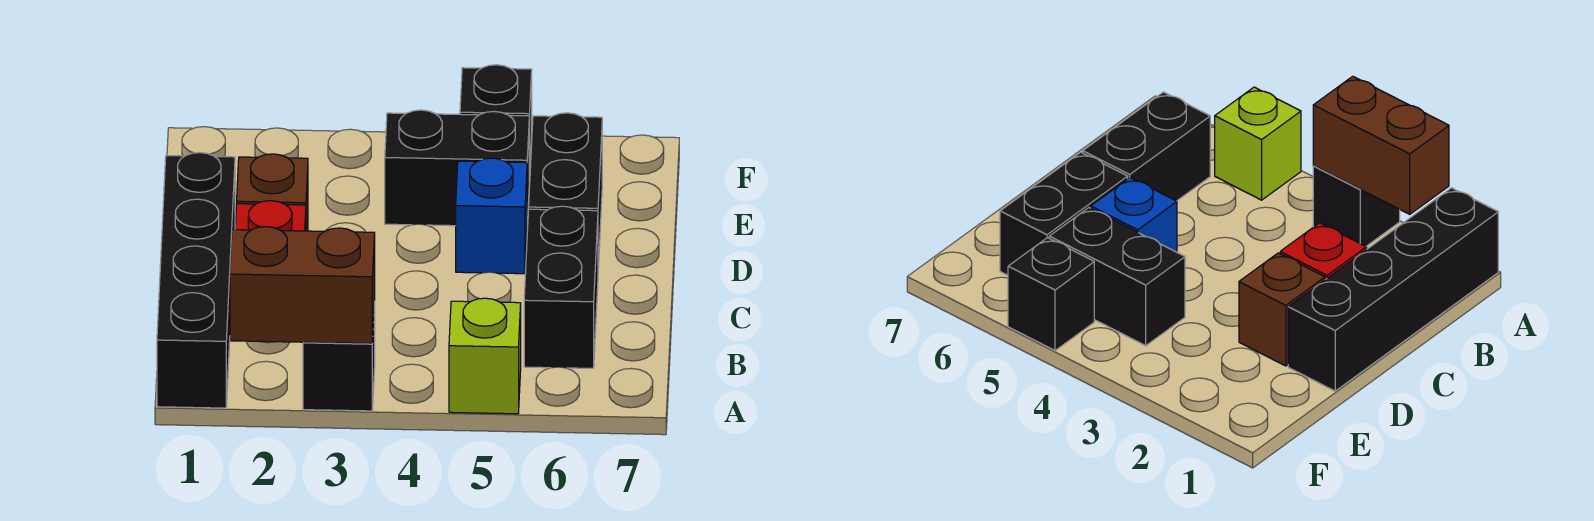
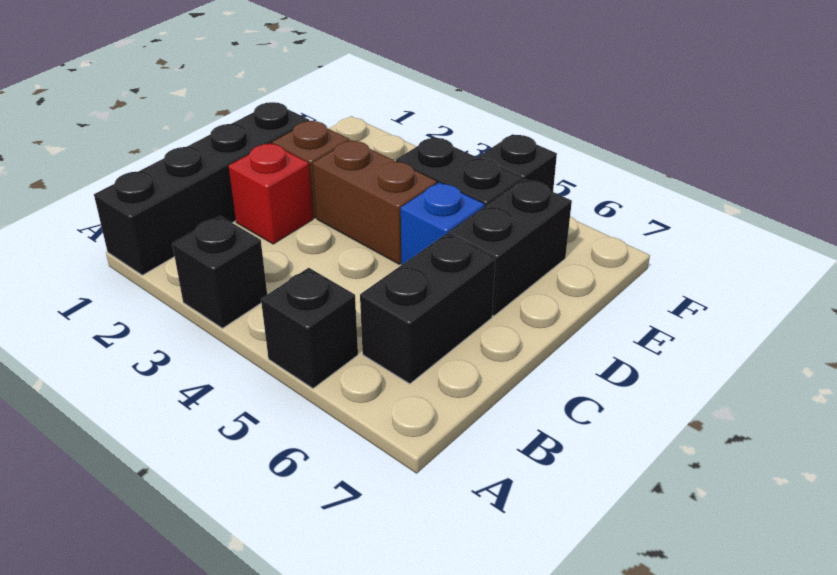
brown 1x2 brick [230,227,375,344] -> brown 1x2 brick moved to [313,140,437,264]
lime 1x1 brick [449,298,521,414] -> black 1x1 brick [261,268,358,388]

